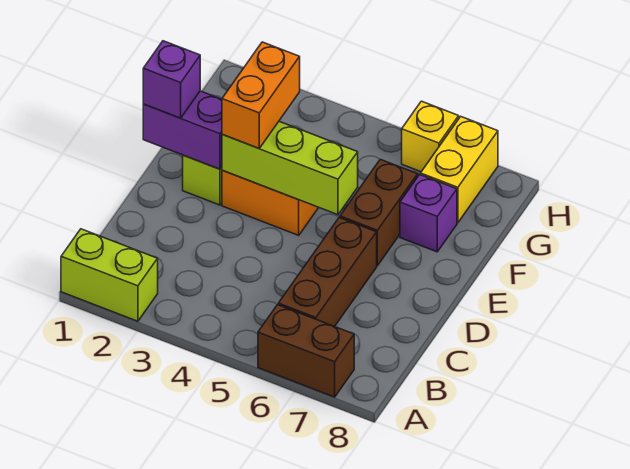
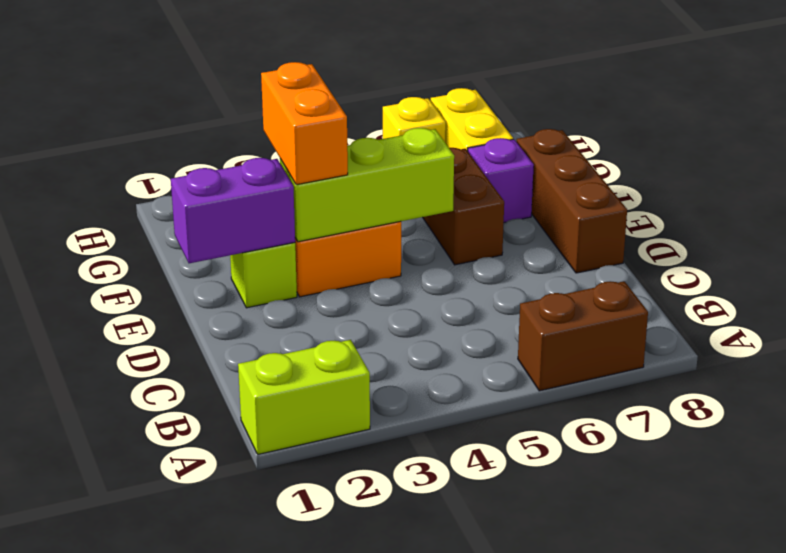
brown 1x3 brick [278,218,377,327] -> brown 1x3 brick moved to [516,129,627,273]
purple 1x1 brick [143,41,200,118] -> none

